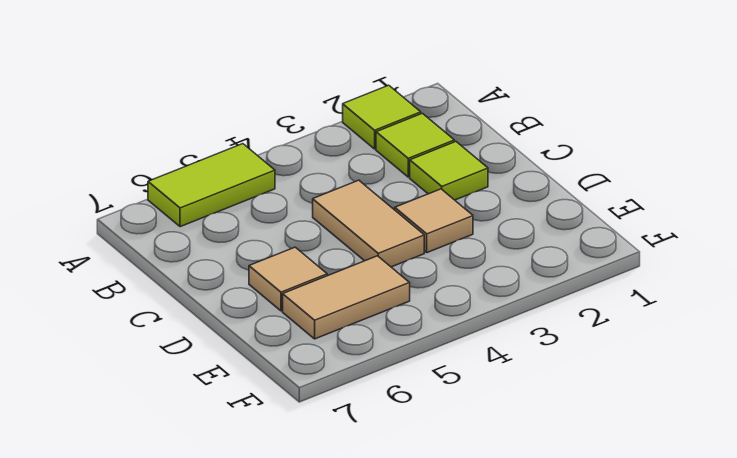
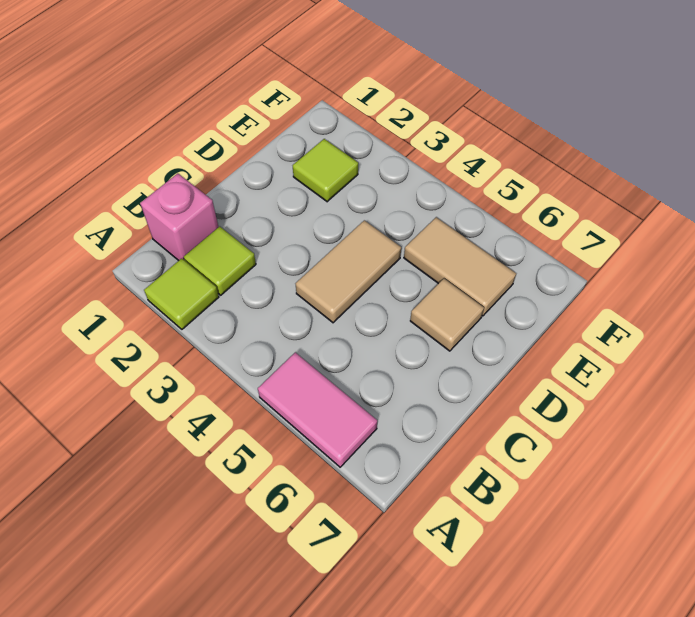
lime 1x2 tile [148,144,275,227] -> pink 1x2 tile [258,352,377,467]
none -> pink 1x1 brick [140,174,218,261]
lime 1x1 tile [410,142,488,200] -> lime 1x1 tile moved to [293,139,358,202]
tan 1x1 tile [395,189,473,253] -> none

